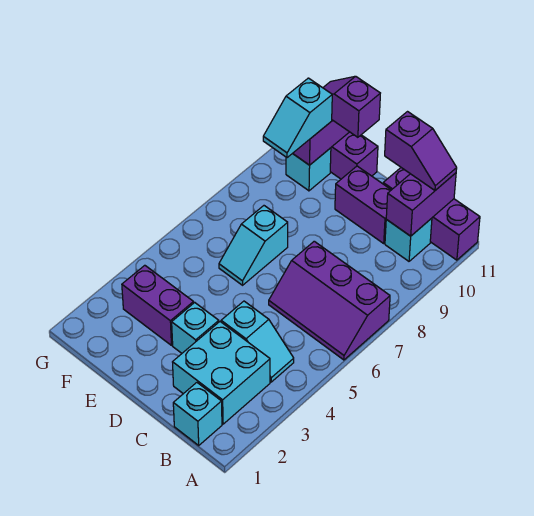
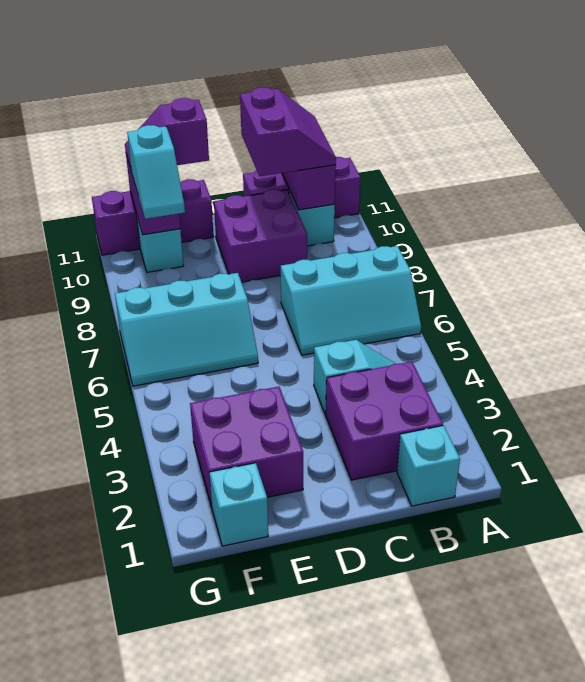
purple 2x3 slope [269,241,390,360] -> cyan 2x3 slope [281,246,421,355]
cyan 2x2 brick [173,322,270,424] -> purple 2x2 brick [326,362,443,480]
purple 1x2 slope [385,112,457,190] -> purple 2x2 slope [240,87,336,176]
purple 1x2 brick [335,166,391,243] -> purple 2x2 brick [214,189,307,282]
cyan 1x1 brick [172,303,219,353] -> cyan 1x1 brick moved to [210,463,268,546]
purple 1x2 brick [122,265,194,345] -> purple 2x2 brick [190,387,303,507]
cyan 1x2 slope [219,206,288,285] -> cyan 2x3 slope [115,273,258,386]

